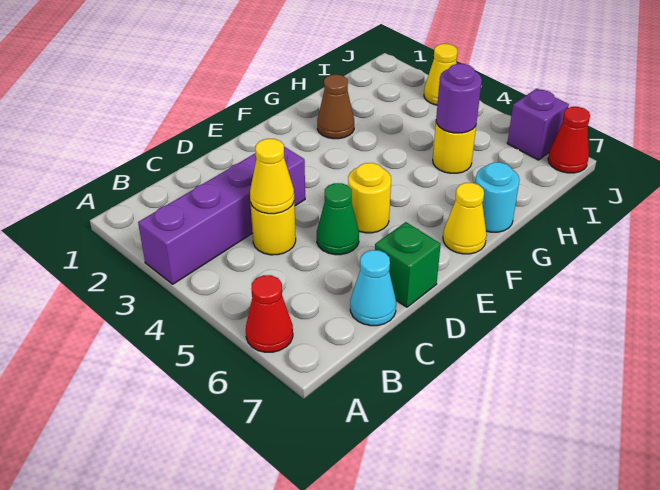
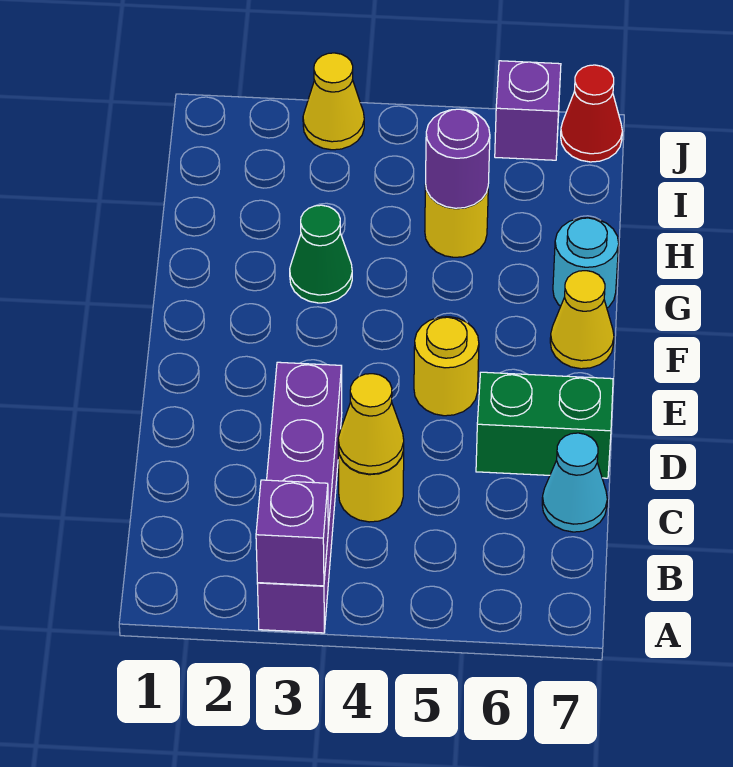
none -> purple 1x1 brick [256,480,328,586]
red 1x1 cone [246,275,293,352] -> none
green 1x1 cone [317,183,359,255] -> green 1x1 cone moved to [290,205,352,303]
green 1x1 brick [375,222,441,307] -> green 1x2 brick [476,372,613,478]
brown 1x1 cone [317,75,354,139] -> none

